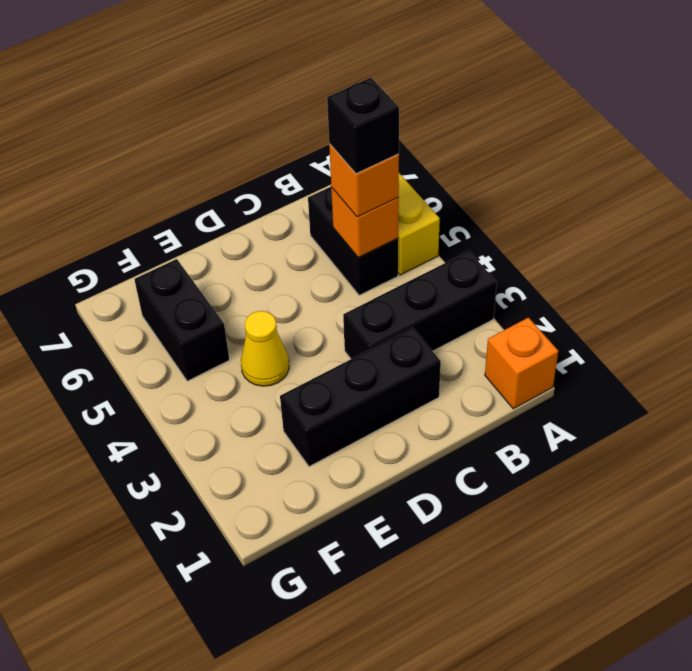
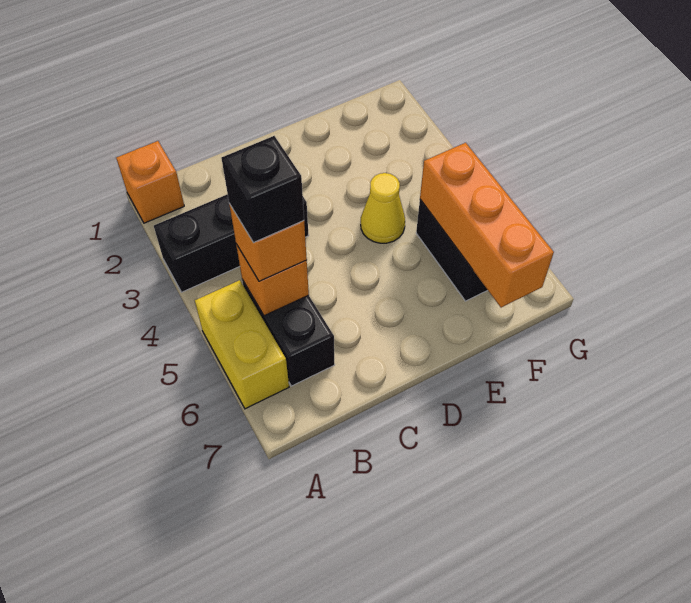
black 1x3 brick [280,328,441,467] -> none
none -> orange 1x3 brick [420,143,554,307]

